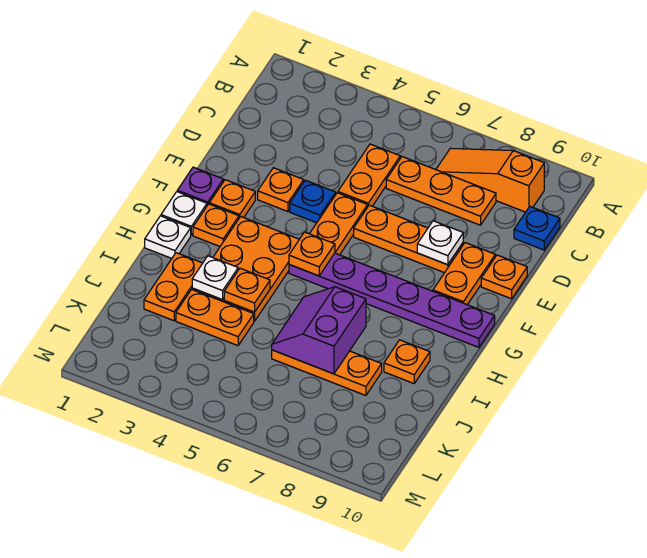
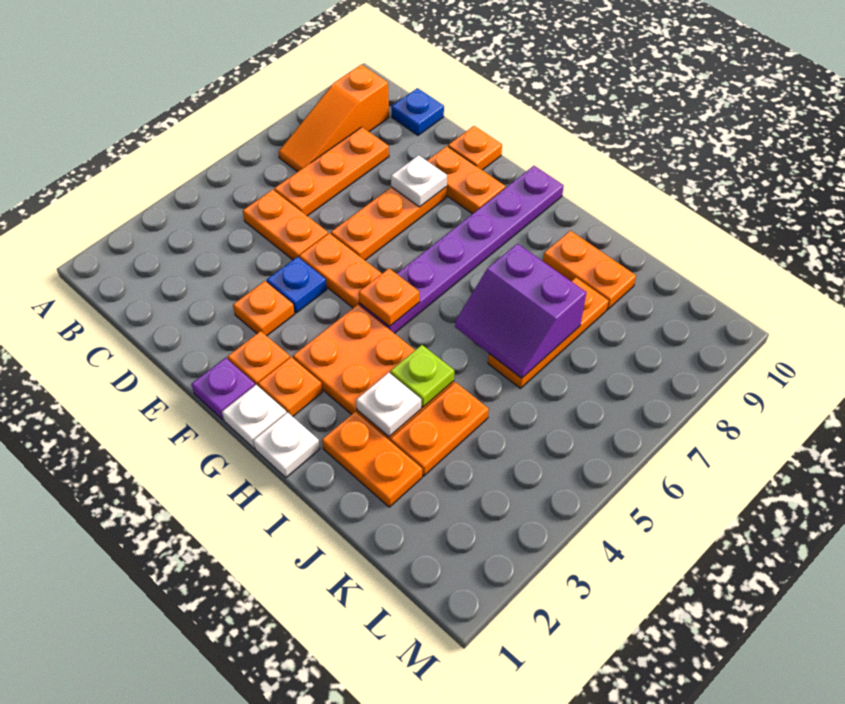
orange 1x1 plate [224,268,270,312] -> lime 1x1 plate [390,345,454,407]
orange 1x1 plate [384,340,430,383] -> orange 1x2 plate [543,231,636,309]

